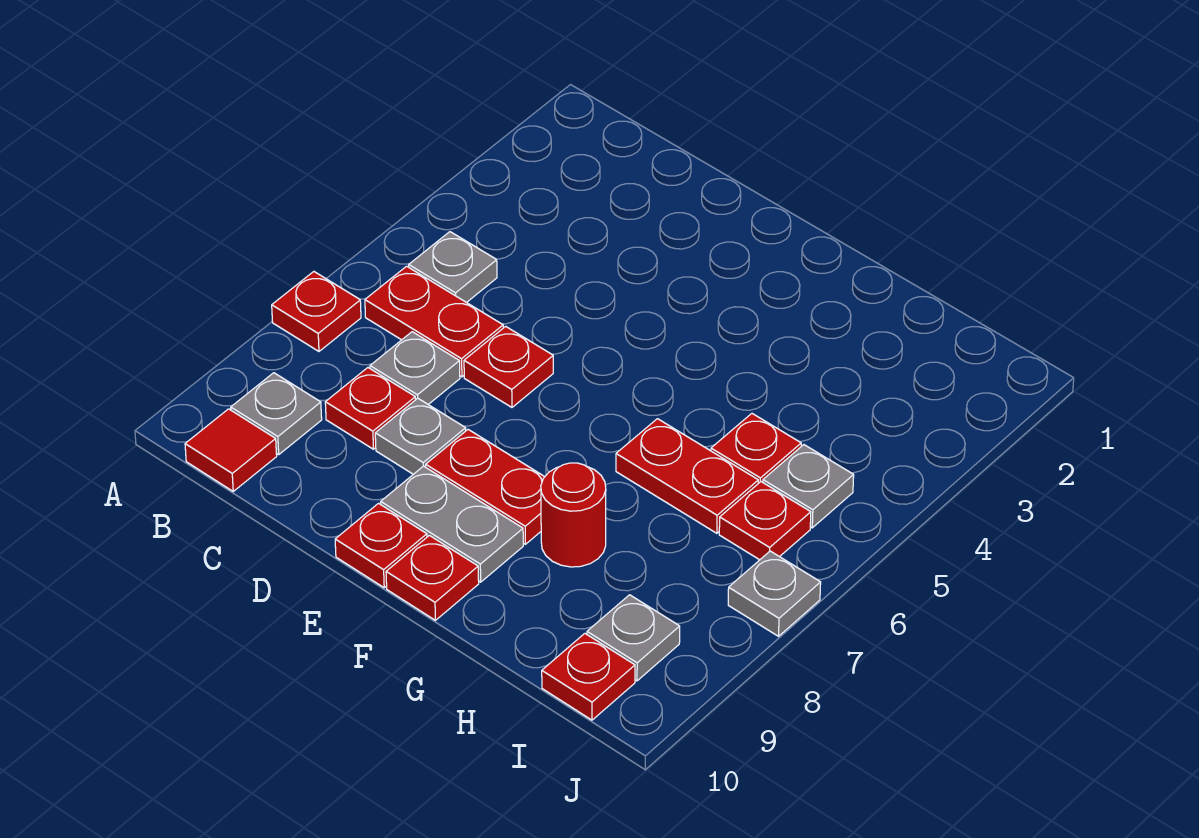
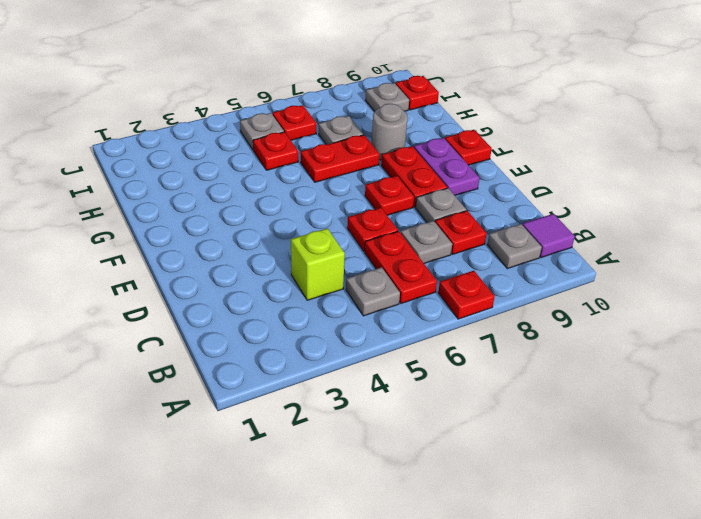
red 1x1 tile [185,409,277,491] -> purple 1x1 tile [522,214,575,258]
none -> lime 1x1 brick [291,228,345,300]
grey 1x2 plate [381,466,523,582] -> purple 1x2 plate [414,138,479,195]
red 1x1 plate [335,503,427,588] -> red 1x1 plate moved to [365,176,414,215]
red 1x2 plate [616,419,758,533] -> red 1x2 plate turned to [301,135,380,182]
red 1x1 round brick [541,463,606,567] -> grey 1x1 round brick [371,104,408,160]
grey 1x1 plate [728,551,821,636] -> grey 1x1 plate moved to [319,116,363,145]

